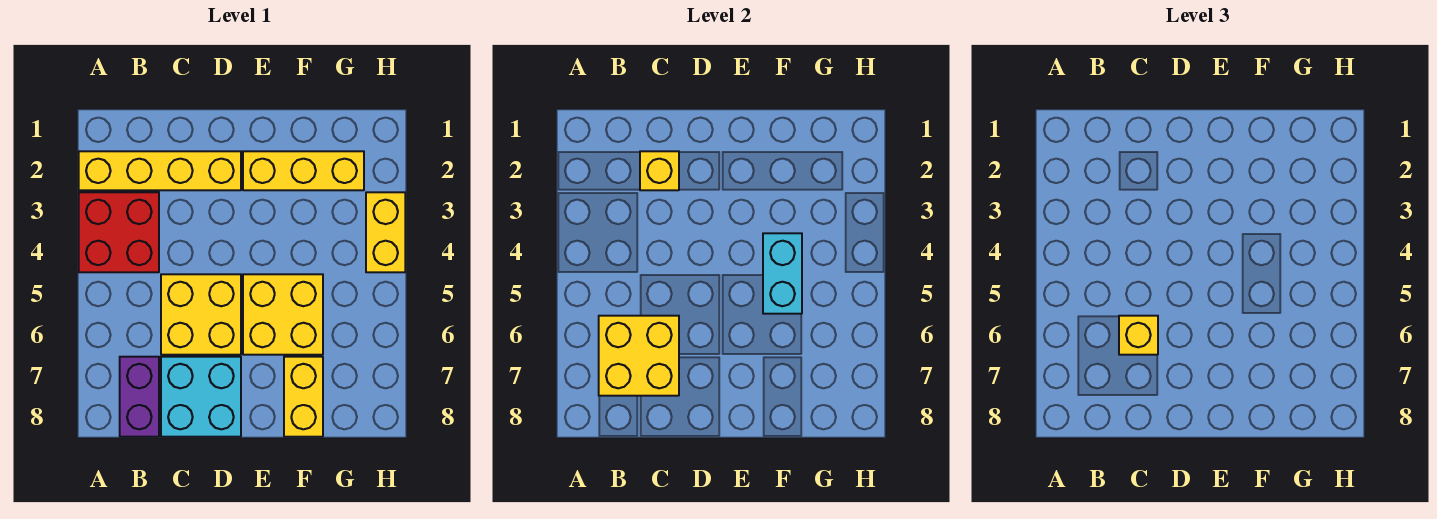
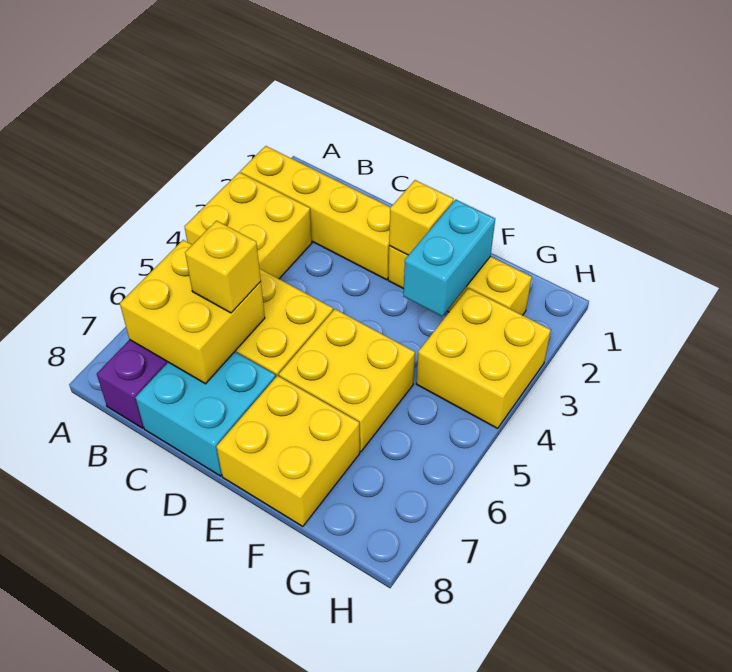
red 2x2 brick [79,192,159,272] -> yellow 2x2 brick [184,172,312,279]
yellow 1x1 brick [640,151,679,190] -> yellow 1x1 brick moved to [389,180,454,255]
cyan 1x2 brick [763,233,802,314] -> cyan 1x2 brick moved to [403,200,495,317]
yellow 1x2 brick [284,357,323,437] -> yellow 2x2 brick [217,376,360,526]
yellow 1x2 brick [366,192,405,272] -> yellow 2x2 brick [416,288,551,428]

